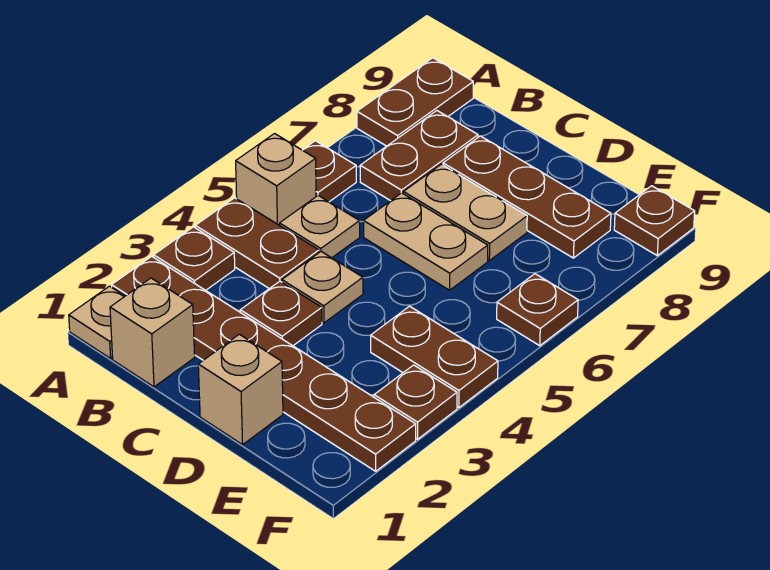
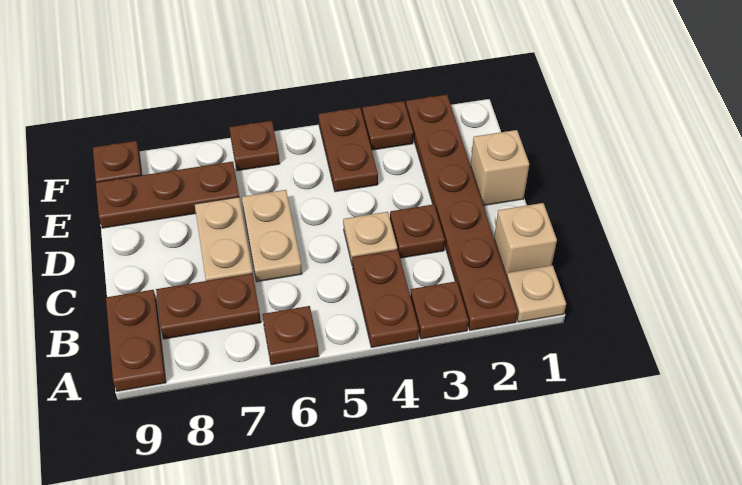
tan 1x1 brick [236,134,316,225] -> none
brown 1x2 plate [357,58,473,146] -> brown 1x2 plate turned to [106,290,166,391]
tan 1x1 plate [280,196,360,258] -> none
brown 1x3 plate [443,136,611,258] -> brown 1x3 plate turned to [96,162,239,228]

